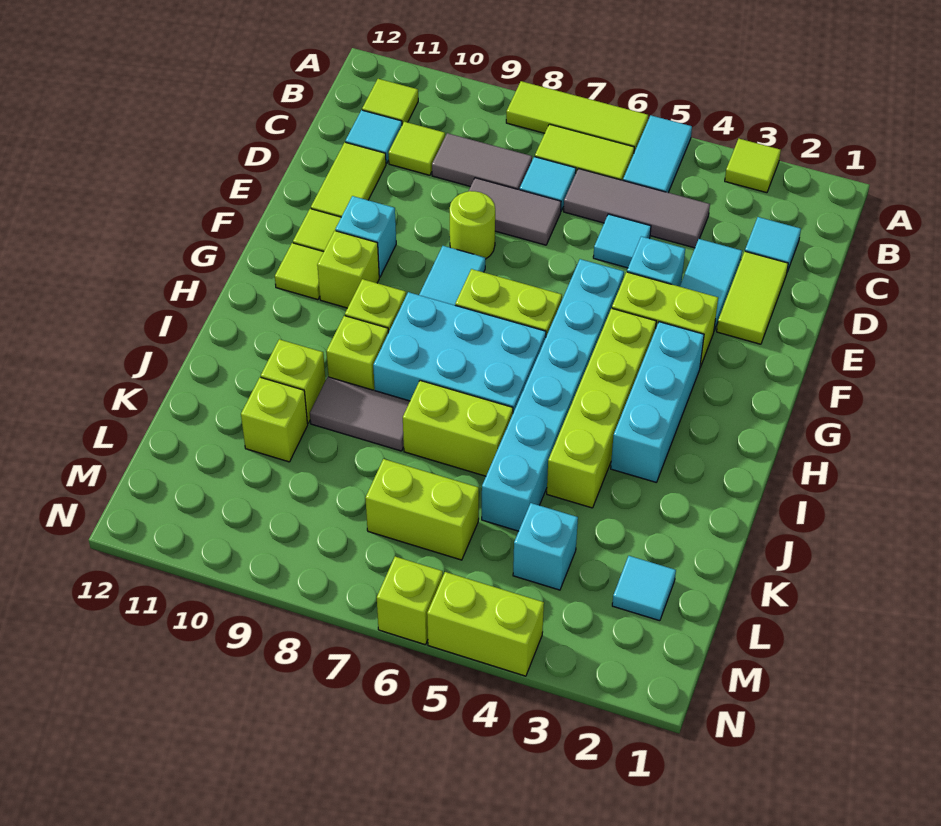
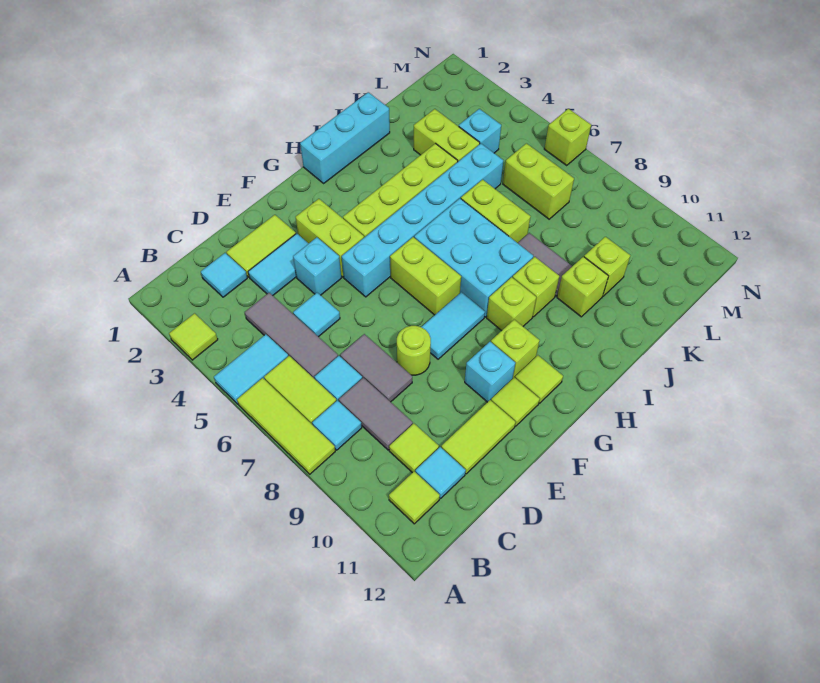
cyan 1x3 brick [611,322,704,482] -> cyan 1x3 brick moved to [300,92,390,183]
cyan 1x1 tile [612,556,676,621] -> cyan 1x1 tile moved to [312,400,362,450]
lime 1x2 brick [427,572,544,676] -> lime 1x2 brick moved to [414,109,480,161]

